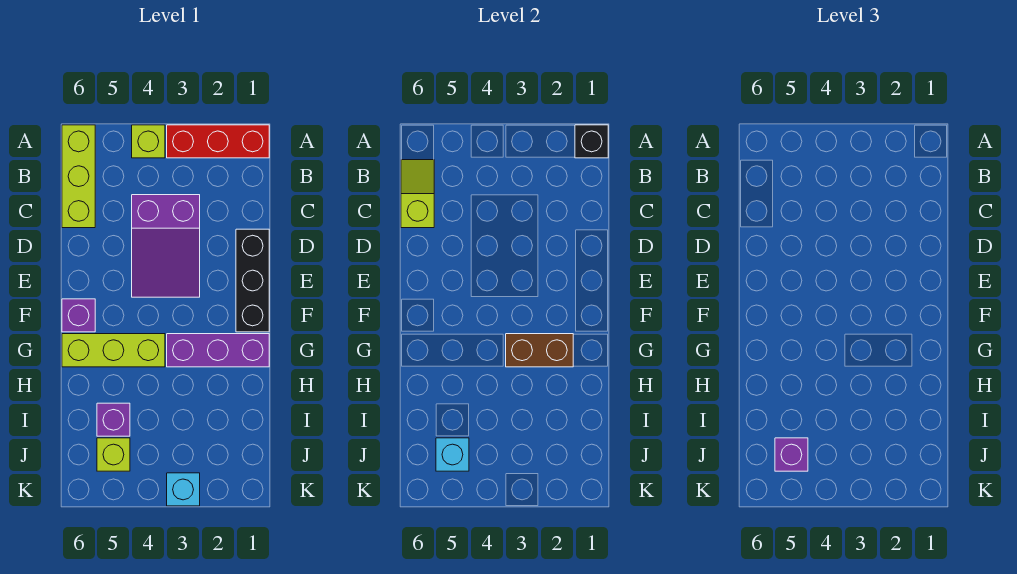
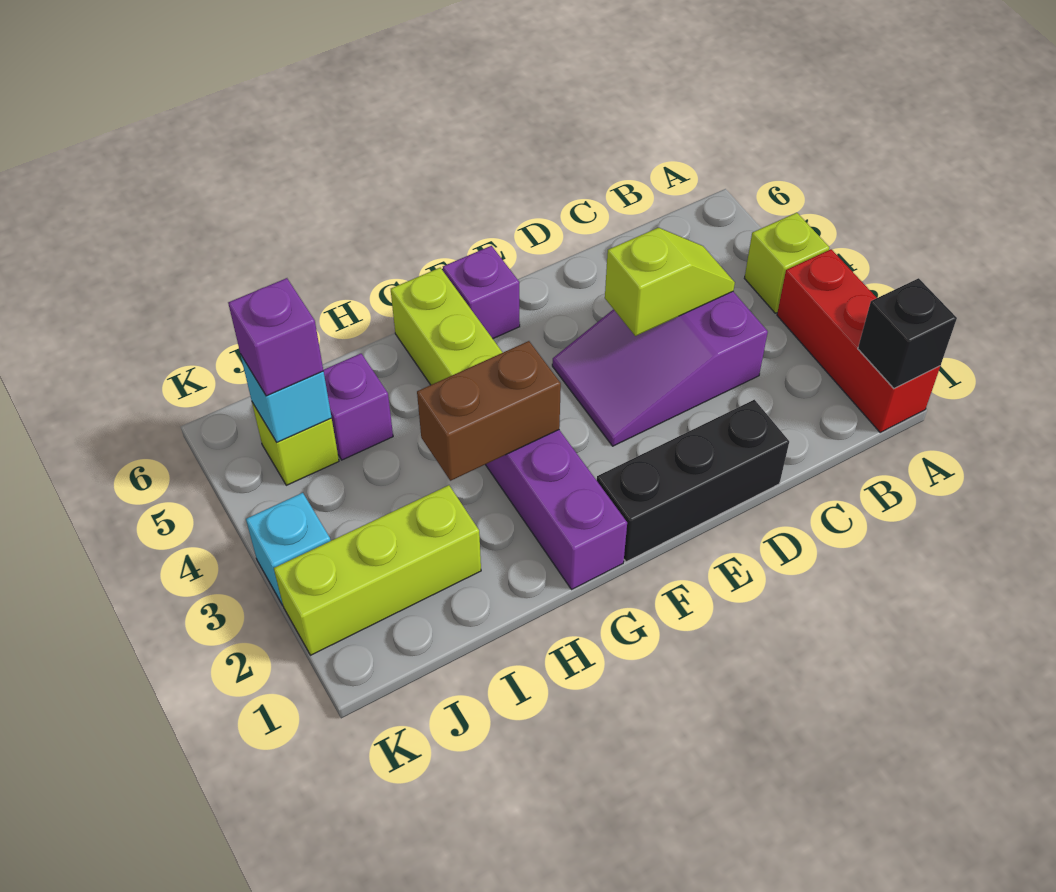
lime 1x3 brick [62,125,95,228] -> lime 1x3 brick moved to [274,485,481,655]
lime 1x2 slope [401,160,434,228] -> lime 1x2 slope moved to [605,228,735,336]
brown 1x2 brick [506,334,573,367] -> brown 1x2 brick turned to [417,341,561,481]

